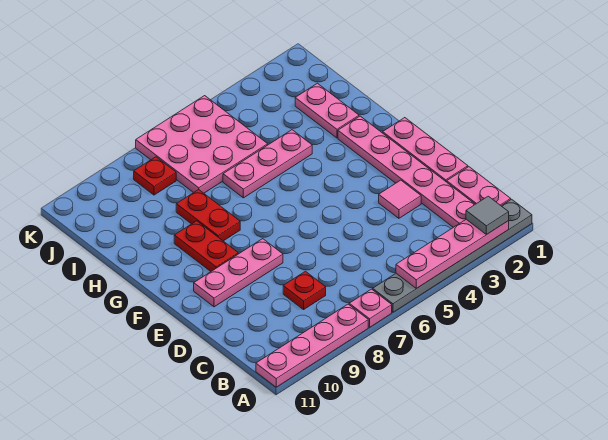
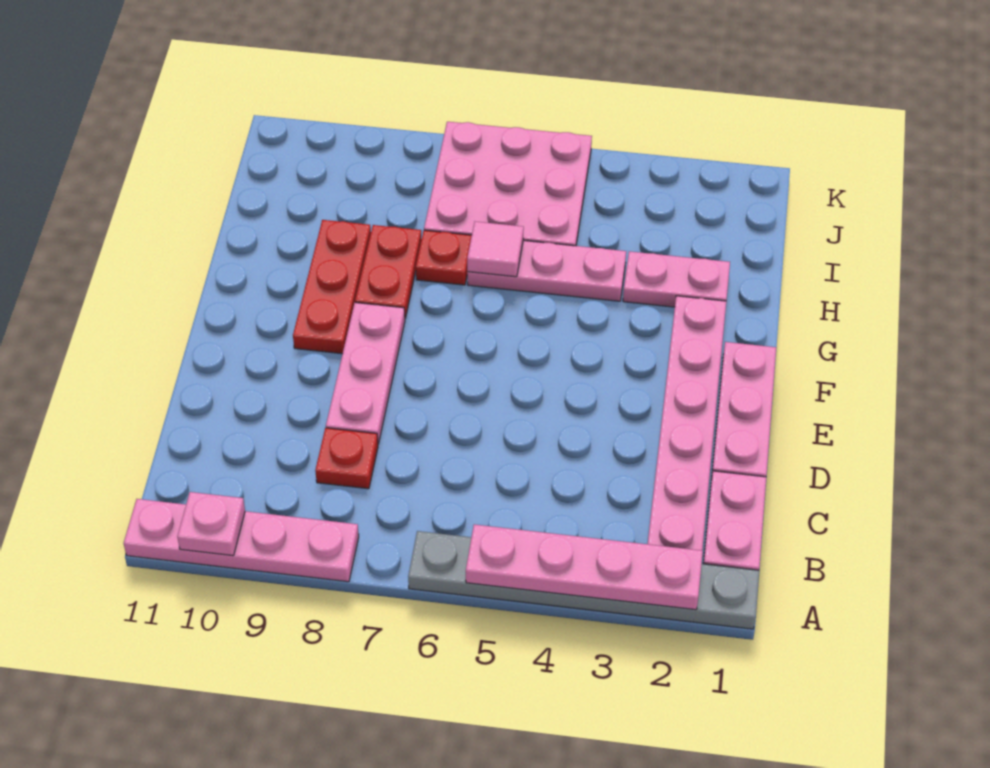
grey 1x1 tile [466,196,509,235] -> none
pink 1x1 plate [349,289,392,327] -> pink 1x1 plate moved to [177,492,245,556]
pink 1x1 tile [379,180,421,218] -> pink 1x1 tile moved to [467,222,524,277]
pink 1x3 plate [194,239,283,307] -> pink 1x3 plate turned to [326,303,405,444]
red 1x2 plate [174,221,238,271] -> red 1x3 plate [293,220,371,354]
pink 1x2 plate [295,83,359,138] -> pink 1x2 plate turned to [623,251,730,307]
red 1x1 plate [134,157,176,195] -> red 1x1 plate moved to [416,230,472,285]

